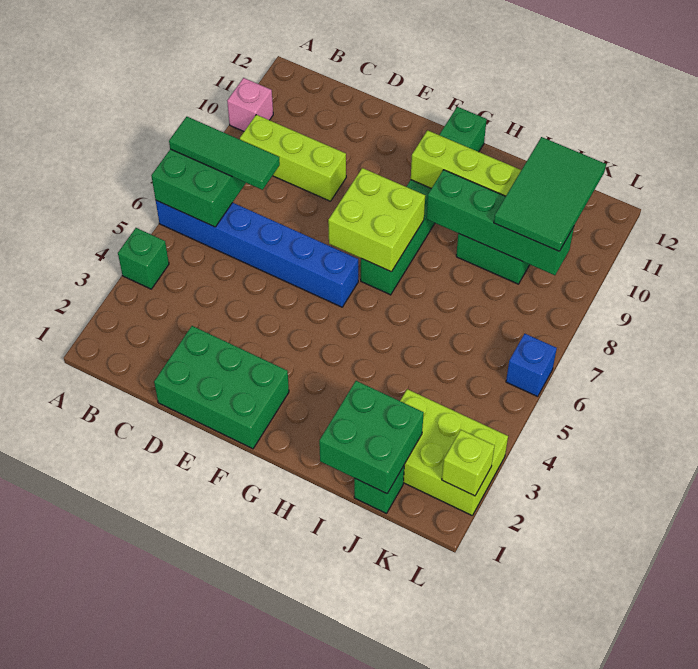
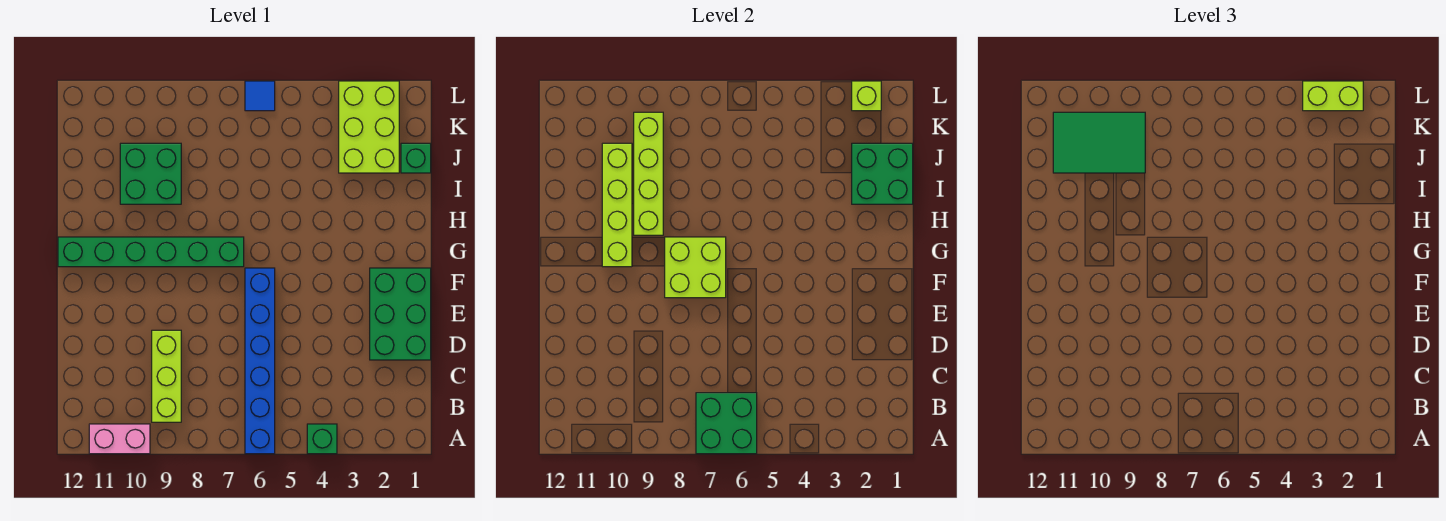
green 1x3 tile [169,117,280,190] -> none
pink 1x1 brick [227,78,273,131] -> pink 1x2 brick [89,424,150,454]
green 1x4 brick [426,170,574,275] -> lime 1x4 brick [634,112,663,235]
none -> lime 1x2 brick [1303,81,1363,111]
blue 1x1 brick [506,334,557,397] -> blue 1x1 tile [245,81,275,111]

